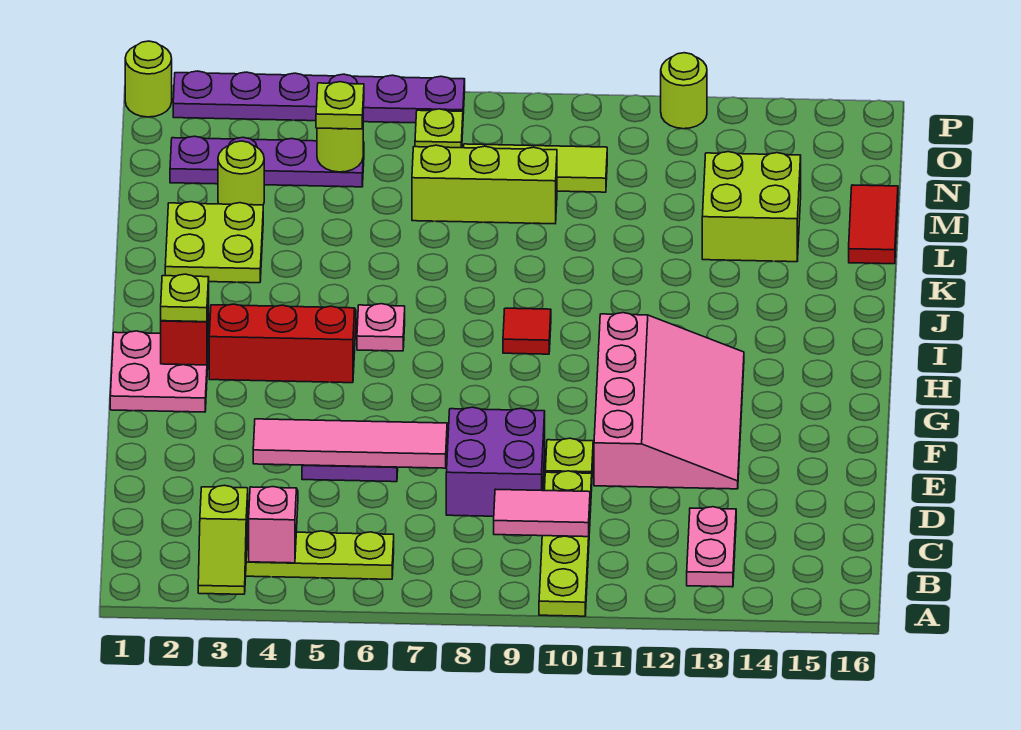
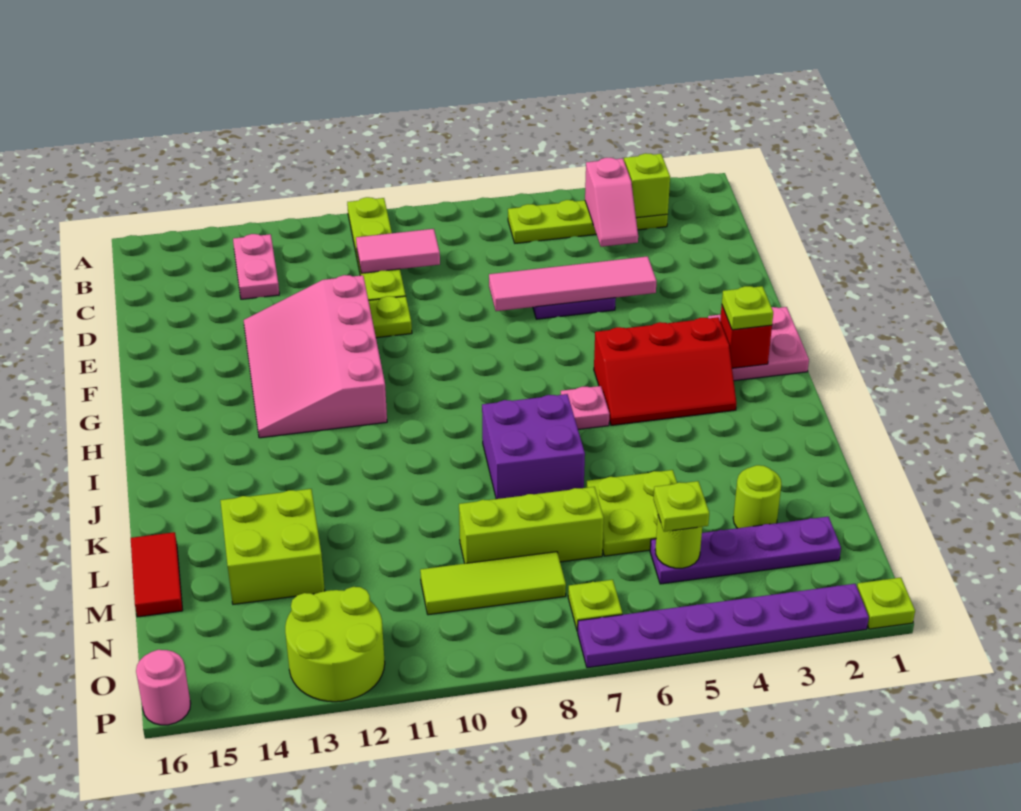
purple 2x2 brick [446,407,545,516] -> purple 2x2 brick moved to [482,394,585,499]
red 1x1 tile [503,308,551,354] -> none
lime 2x2 plate [165,202,263,283] -> lime 2x2 plate moved to [586,470,677,556]
lime 1x1 round brick [125,41,172,117] -> lime 1x1 plate [857,578,915,629]
lime 1x1 round brick [661,53,707,129] -> lime 2x2 round brick [285,587,385,702]
none -> pink 1x1 round brick [136,650,191,725]

